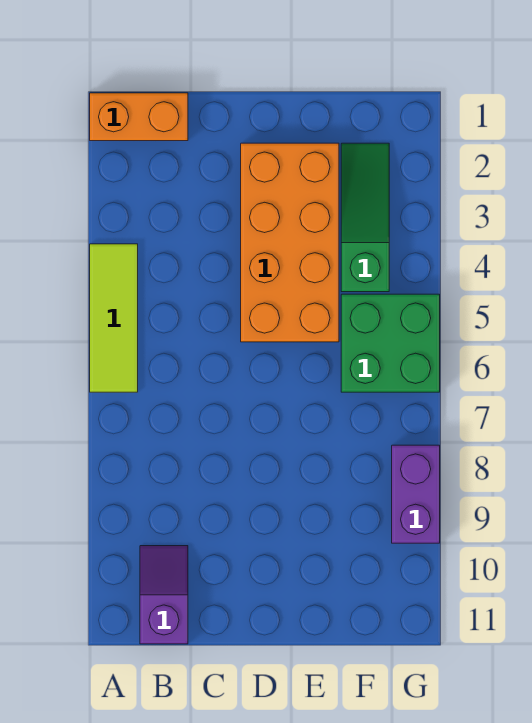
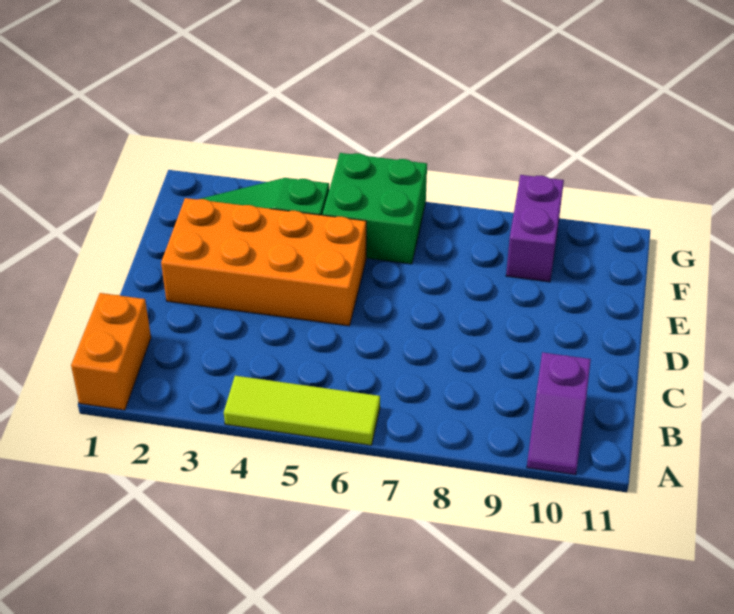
purple 1x2 slope [140,546,188,644] -> purple 1x2 slope turned to [527,352,591,475]
purple 1x2 brick [392,445,440,543] -> purple 1x2 brick turned to [506,175,564,282]

